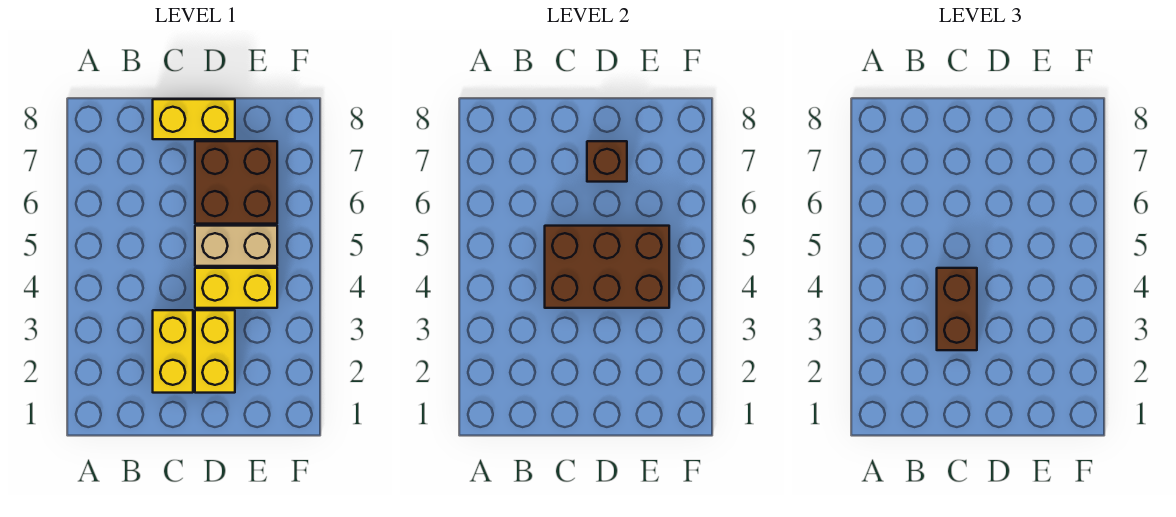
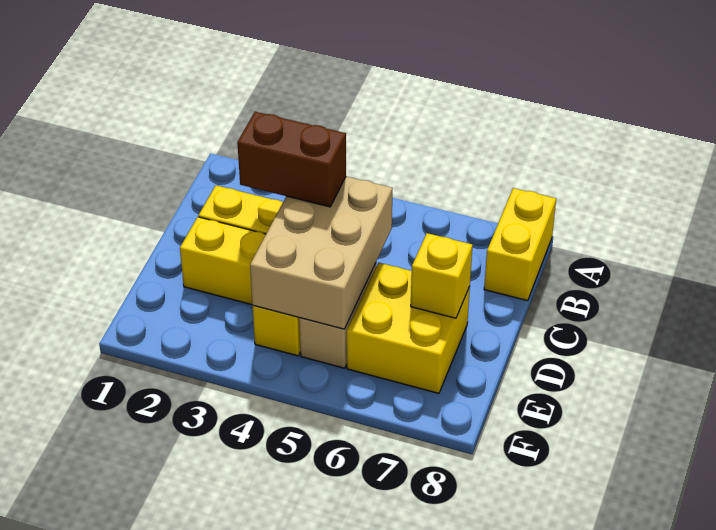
brown 2x3 brick [545,226,669,308] -> tan 2x3 brick [250,176,393,329]
yellow 1x2 brick [153,99,235,139] -> yellow 1x2 brick moved to [484,188,556,301]
brown 2x2 brick [195,141,277,224] -> yellow 2x2 brick [347,263,470,393]
brown 1x1 brick [587,141,627,182] -> yellow 1x1 brick [411,233,473,318]

